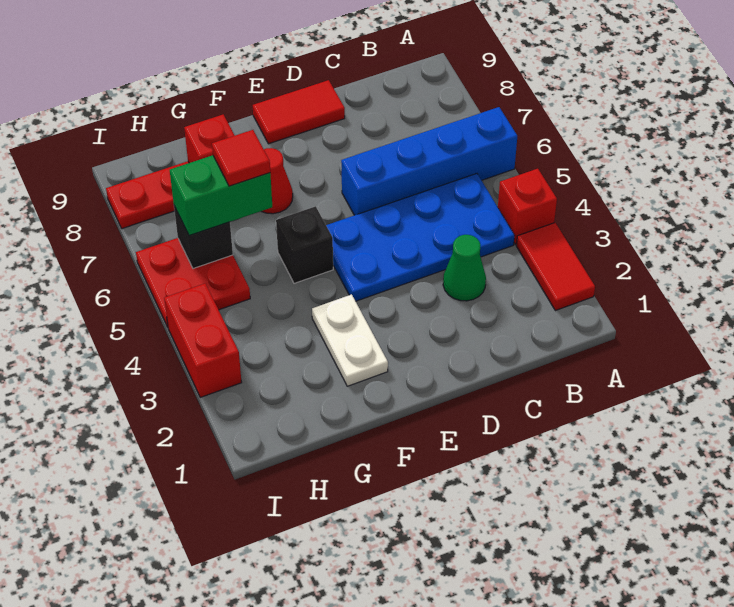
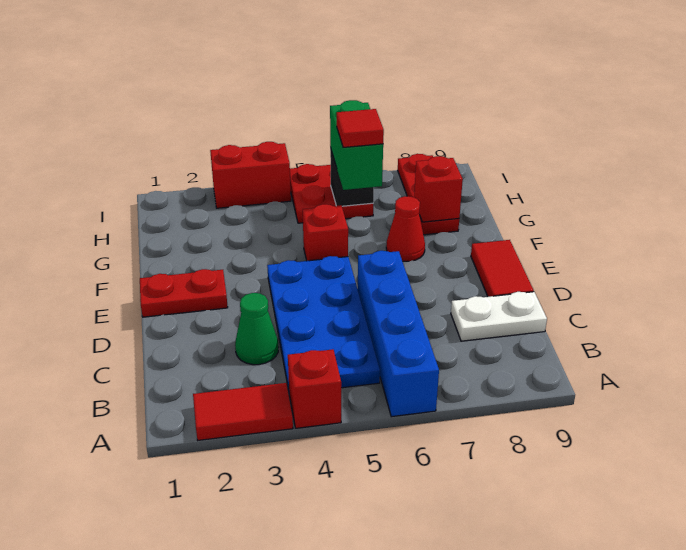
none -> red 1x2 plate [140,269,228,317]
white 1x2 plate [312,294,388,386] -> white 1x2 plate moved to [451,292,547,341]
black 1x1 brick [276,206,333,283] -> red 1x1 brick [303,204,348,261]

